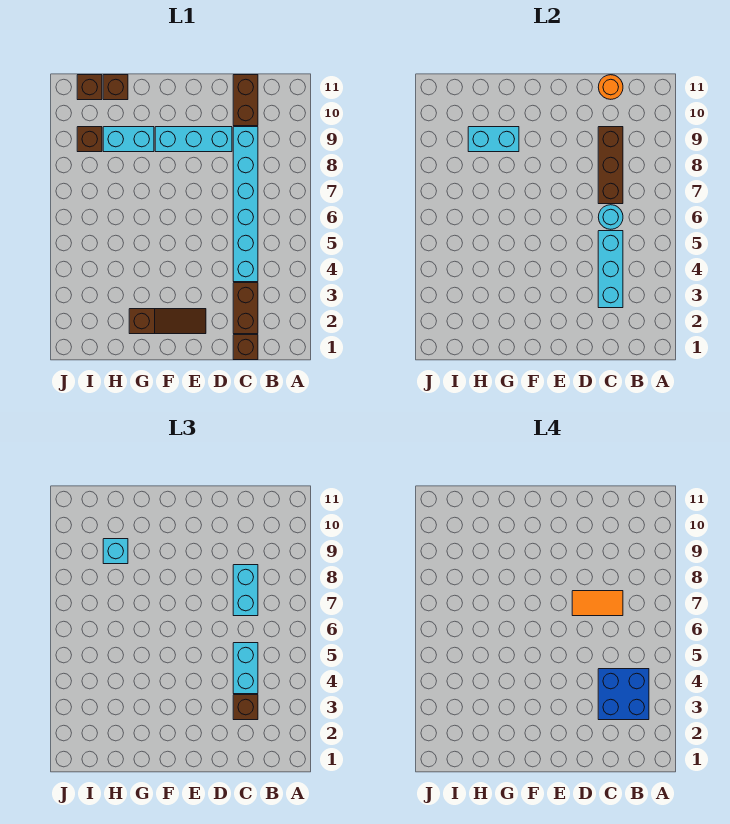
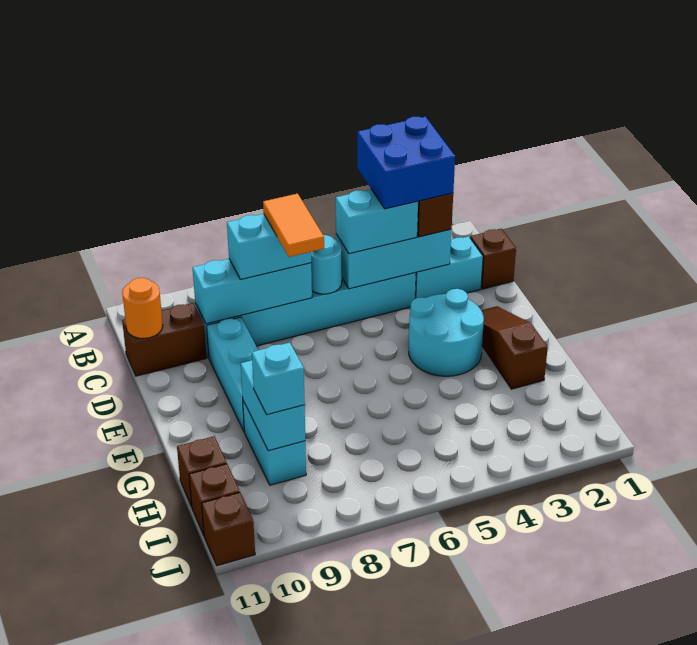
brown 1x2 brick [233,283,258,334] -> cyan 1x2 brick [415,236,483,299]
brown 1x3 brick [598,127,623,204] -> cyan 1x3 brick [192,259,312,324]
none -> cyan 2x2 round brick [409,289,484,376]
brown 1x1 brick [77,127,102,152] -> brown 1x1 brick moved to [202,492,255,566]

